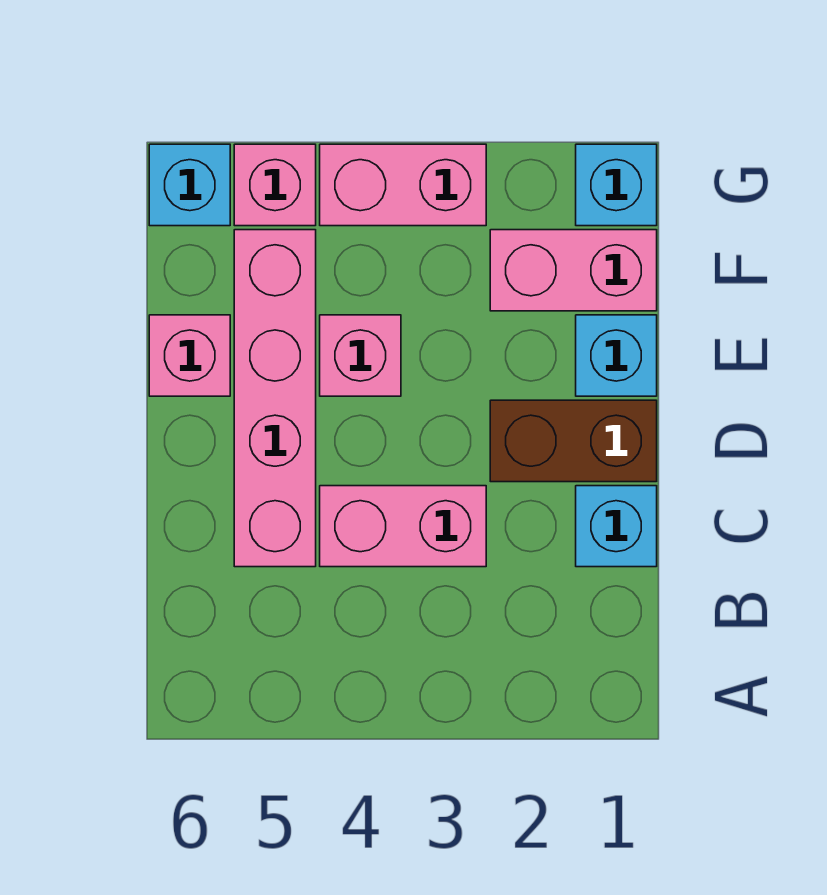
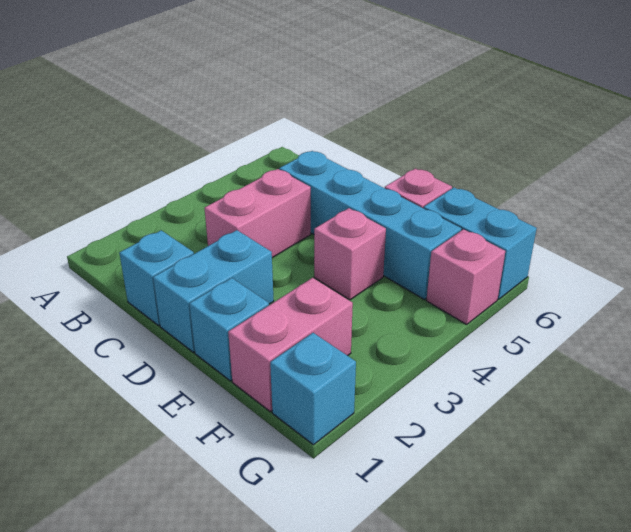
pink 1x4 brick [234,230,316,567] -> cyan 1x4 brick [279,151,461,299]
brown 1x2 brick [490,400,657,482] -> cyan 1x2 brick [153,230,274,352]
pink 1x2 brick [320,144,486,226] -> none
cyan 1x1 brick [149,144,230,226] -> cyan 1x2 brick [424,188,537,299]

